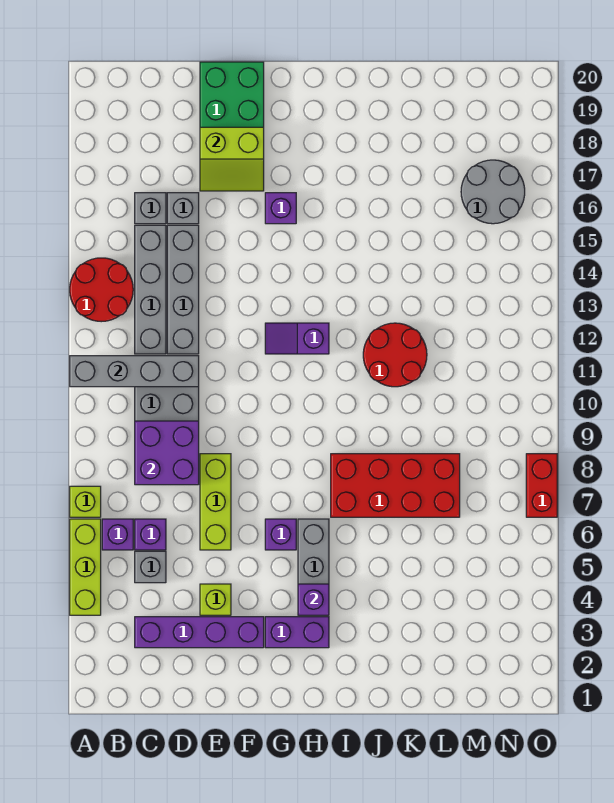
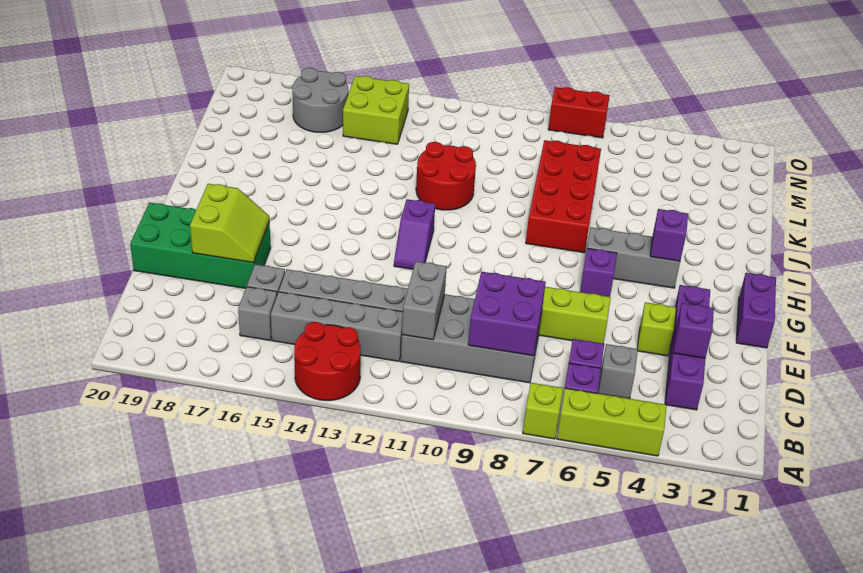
grey 1x4 brick [70,356,199,387] -> grey 1x2 brick [402,261,447,340]
purple 1x2 brick [265,617,329,648] -> purple 1x2 brick moved to [736,273,776,348]
purple 1x1 brick [265,193,296,224] -> purple 1x1 brick moved to [673,303,714,358]
none -> lime 2x2 brick [343,76,409,144]

